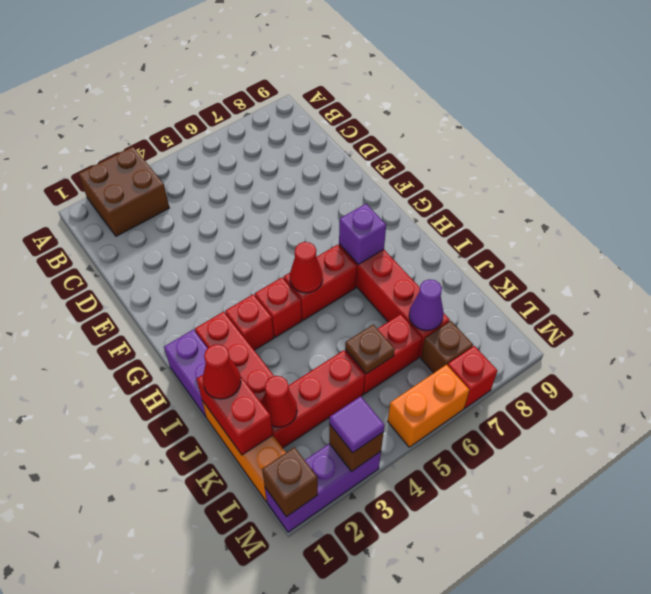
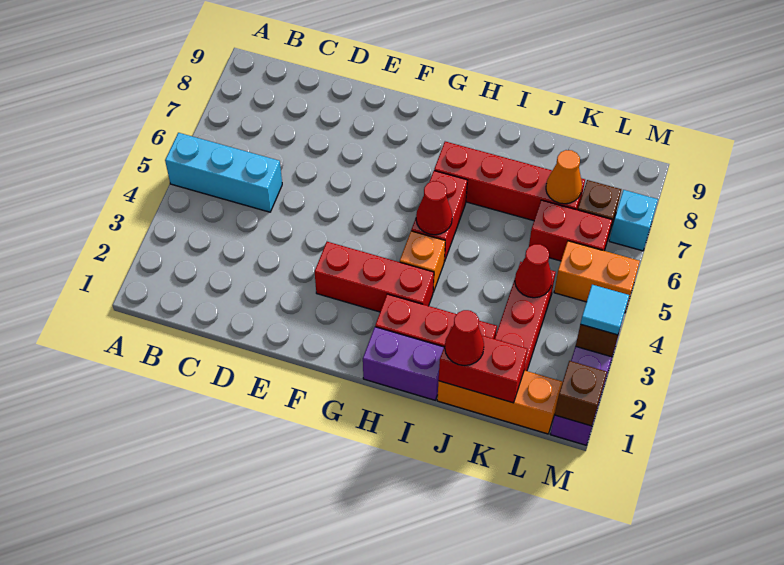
brown 2x2 brick [79,147,169,236] -> none
none -> cyan 1x3 brick [165,133,282,212]
red 1x1 brick [225,294,274,350] -> red 1x3 brick [315,242,434,312]
red 1x1 brick [255,278,302,337] -> orange 1x1 brick [400,231,445,292]
purple 1x1 brick [339,204,386,265] -> none
red 1x1 cone [262,376,297,427] -> red 1x1 cone moved to [515,244,552,298]
red 1x2 brick [345,314,422,394] -> red 1x2 brick turned to [529,200,612,261]
brown 1x1 plate [345,325,395,374] -> none
purple 1x1 cone [409,279,444,331] -> orange 1x1 cone [546,150,582,204]
purple 1x1 tile [329,396,384,453] -> cyan 1x1 tile [581,285,629,335]
orange 1x2 brick [388,365,469,447] -> orange 1x2 brick turned to [554,241,640,313]
red 1x1 brick [448,346,497,408] -> cyan 1x1 brick [609,190,658,251]

